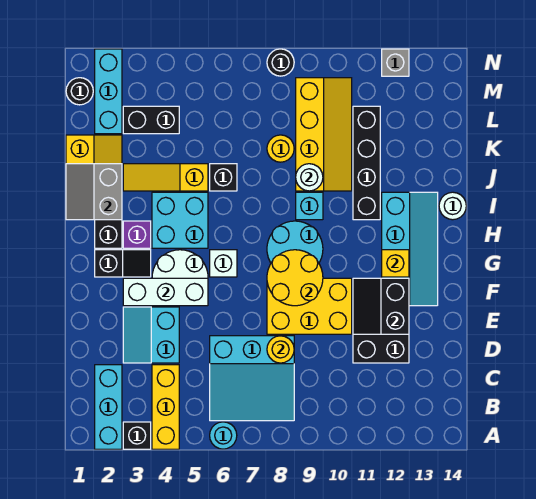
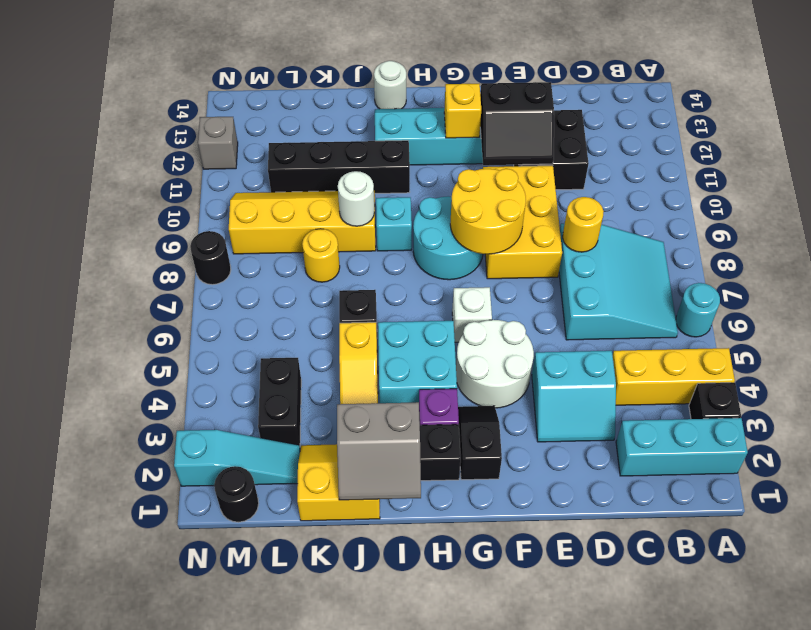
white 1x3 brick [123,278,208,306] -> none
cyan 1x3 brick [95,49,122,134] -> cyan 1x3 slope [174,430,300,486]

